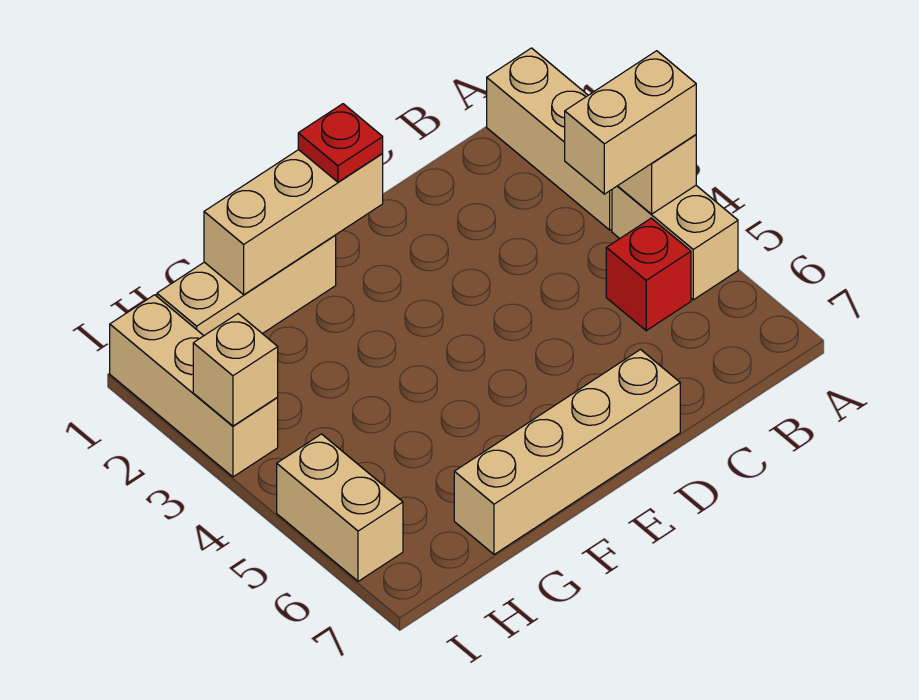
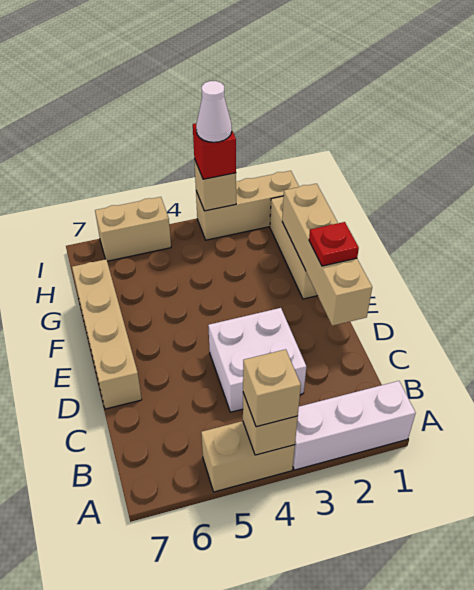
tan 1x3 brick [487,48,612,230] -> white 1x3 brick [293,381,416,470]
tan 1x2 brick [565,51,696,194] -> tan 1x1 brick [243,349,301,427]
red 1x1 brick [606,218,691,331] -> red 1x1 brick moved to [193,123,236,179]
none -> white 2x2 brick [208,308,306,412]
tan 1x3 brick [204,150,383,295] -> tan 1x4 brick [282,184,372,326]
none -> white 1x1 cone [196,81,232,142]

